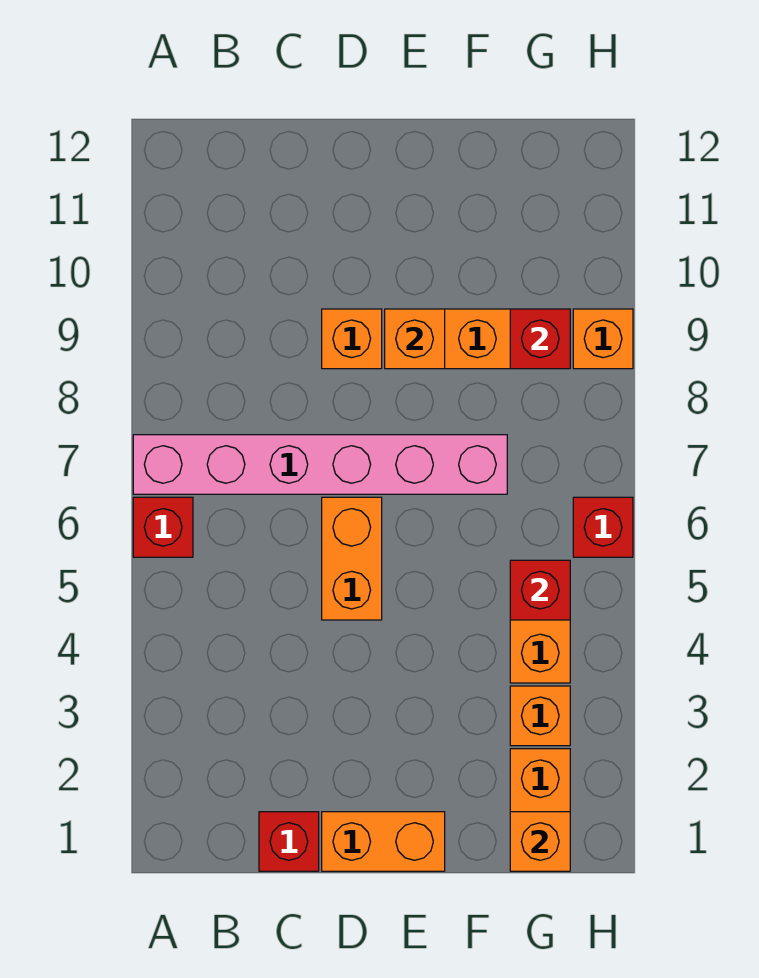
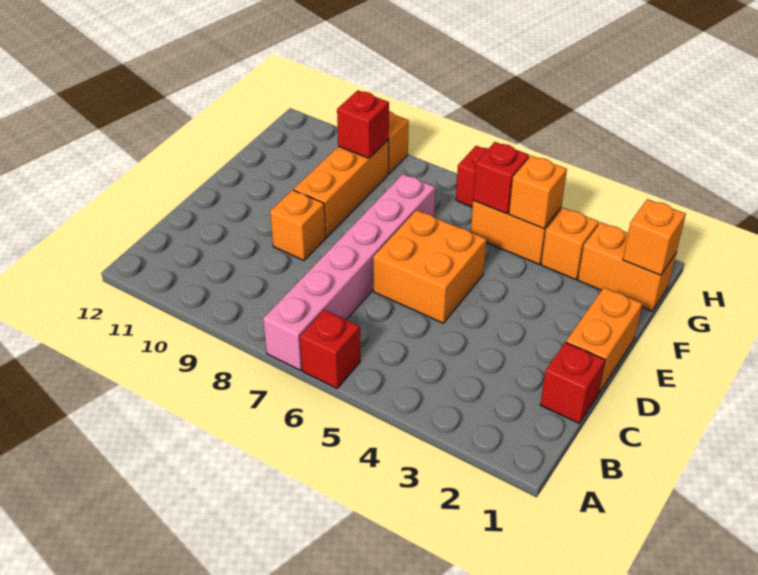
orange 1x2 brick [322,497,382,620] -> orange 2x2 brick [373,210,486,323]
orange 1x1 brick [385,309,445,369] -> orange 1x1 brick moved to [509,156,567,229]

